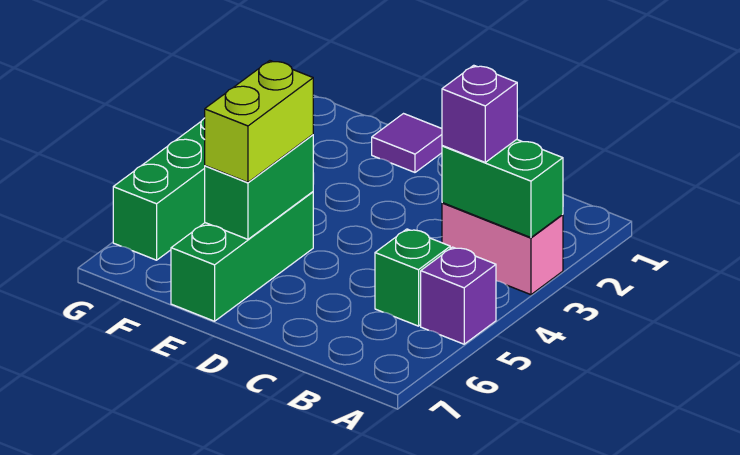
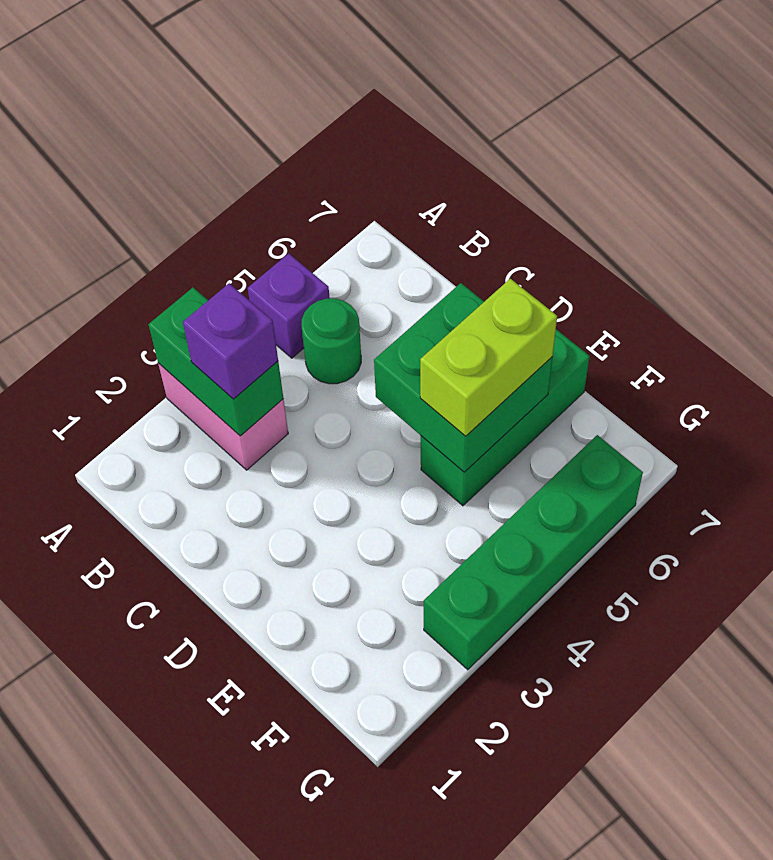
green 1x1 brick [375,229,450,326] -> green 1x1 round brick [302,299,361,384]
purple 1x1 tile [372,114,442,172] -> none
green 1x2 brick [205,135,313,239] -> green 2x2 brick [374,283,552,472]

